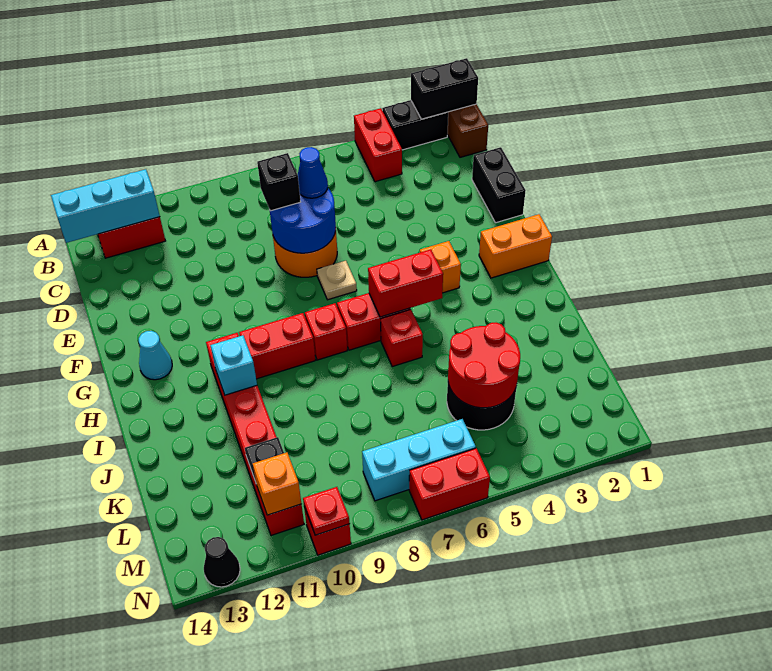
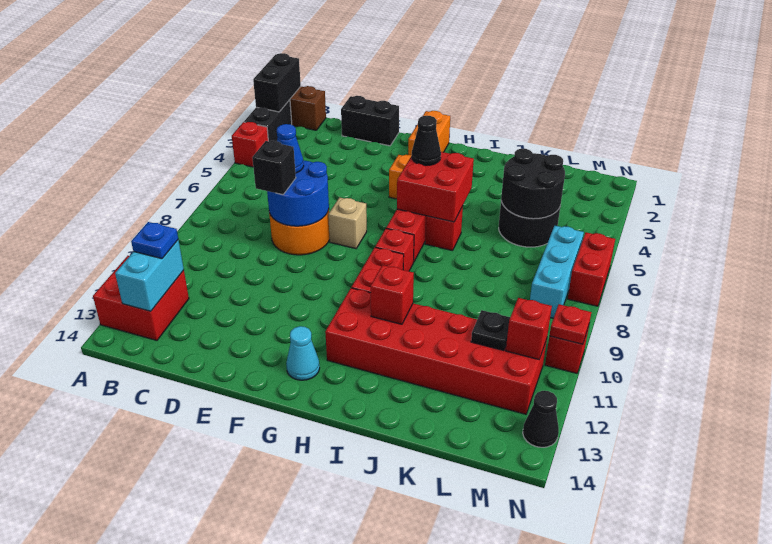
red 1x2 brick [354,108,402,182] -> red 1x1 brick [232,122,268,167]
cyan 1x3 brick [51,169,160,243] -> cyan 1x2 brick [115,240,184,311]
none -> blue 1x1 plate [131,222,178,259]
tan 1x1 plate [317,261,357,300] -> tan 1x1 brick [328,197,367,249]
red 1x2 brick [368,249,443,317] -> red 2x2 brick [397,152,474,222]
none -> black 1x1 cone [412,116,441,165]
red 1x6 brick [206,333,304,535] -> red 2x6 brick [325,288,547,414]
cyan 1x1 brick [210,335,257,395] -> red 1x1 brick [371,265,414,324]
red 2x2 round brick [448,323,520,408] -> black 2x2 round brick [501,149,565,219]
orange 1x1 brick [253,453,301,515] -> red 1x1 brick [506,298,552,359]

